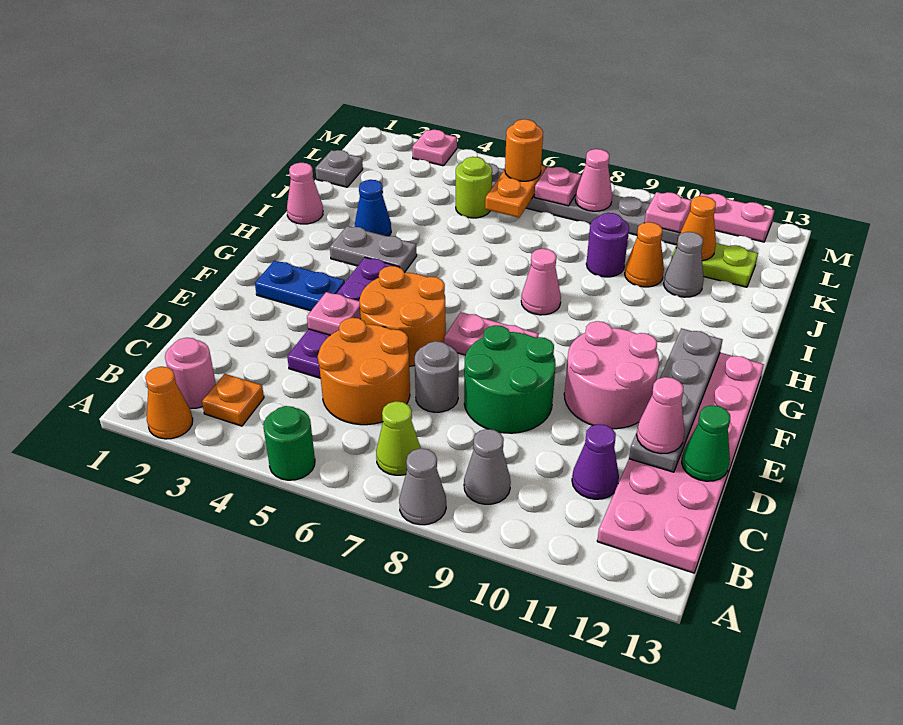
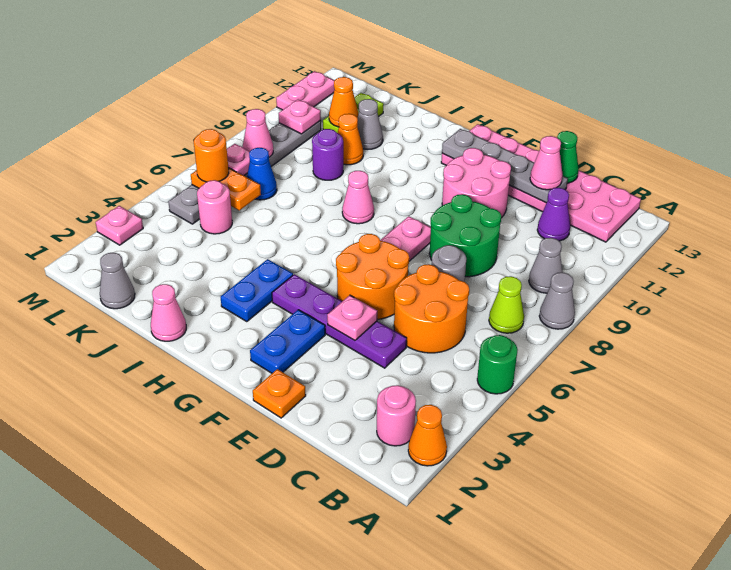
orange 1x1 plate [202,374,264,426] -> orange 1x1 plate moved to [253,369,306,418]
grey 1x2 plate [330,226,417,272] -> blue 1x2 plate [221,259,293,322]
blue 1x1 cone [355,180,391,236] -> blue 1x1 cone moved to [247,148,277,200]
grey 1x1 plate [315,150,363,187] -> grey 1x1 cone [100,253,135,309]
lime 1x1 round brick [456,157,492,218] -> pink 1x1 round brick [197,180,232,234]

